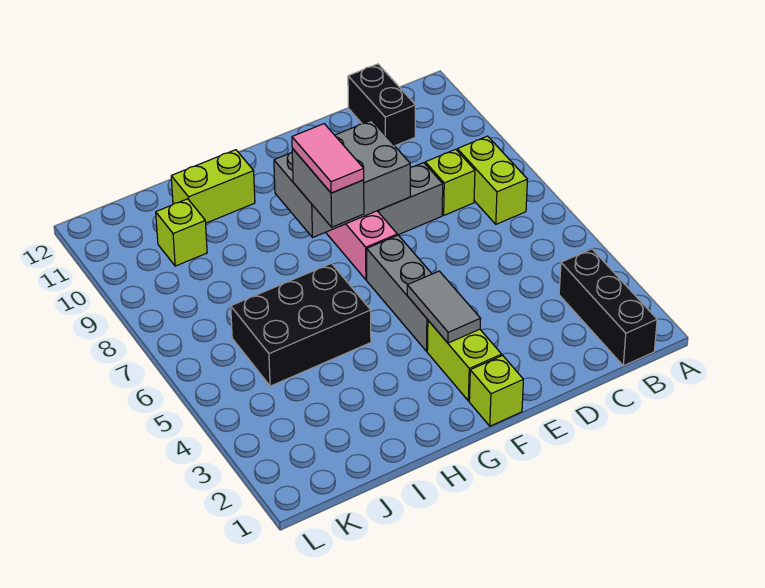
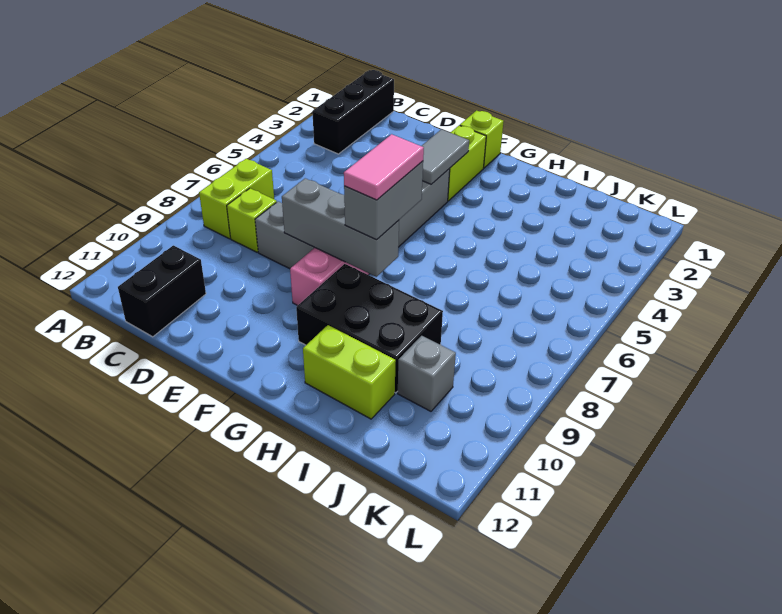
grey 2x3 brick [274,120,410,238] -> grey 1x3 brick [282,178,399,277]
black 2x3 brick [231,263,371,386] -> black 2x3 brick moved to [296,264,443,393]
lime 1x1 brick [156,199,207,266] -> grey 1x1 brick [398,336,456,411]

